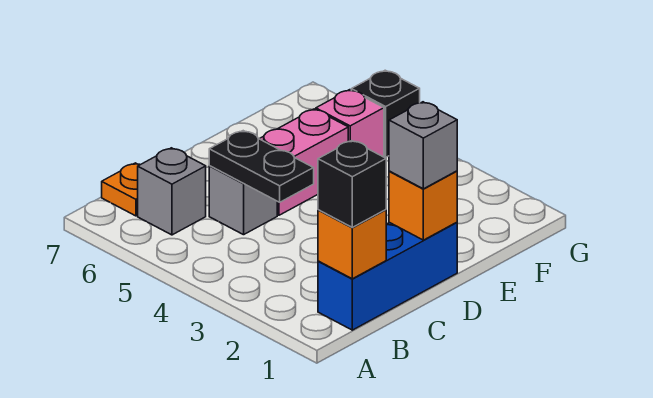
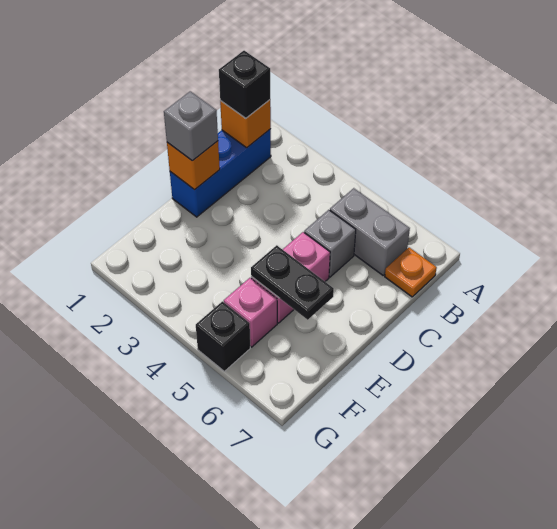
grey 1x1 brick [138,148,206,235] -> grey 1x2 brick [330,188,410,275]
black 1x2 plate [209,131,314,202] -> black 1x2 plate moved to [251,245,334,320]

